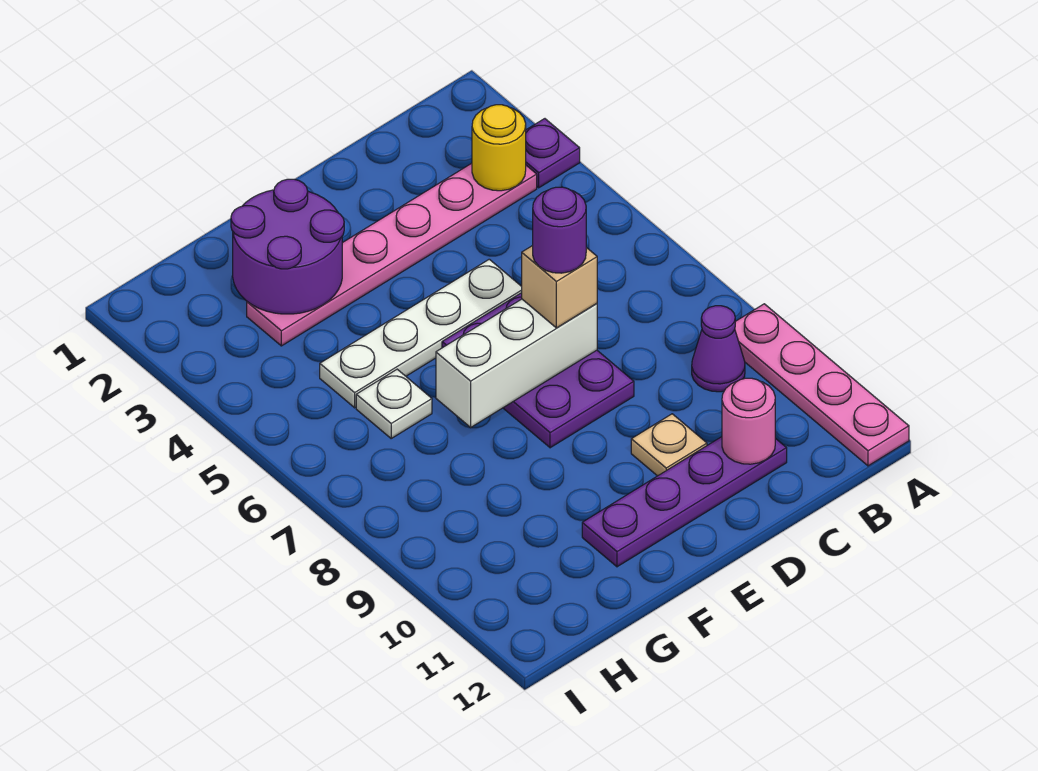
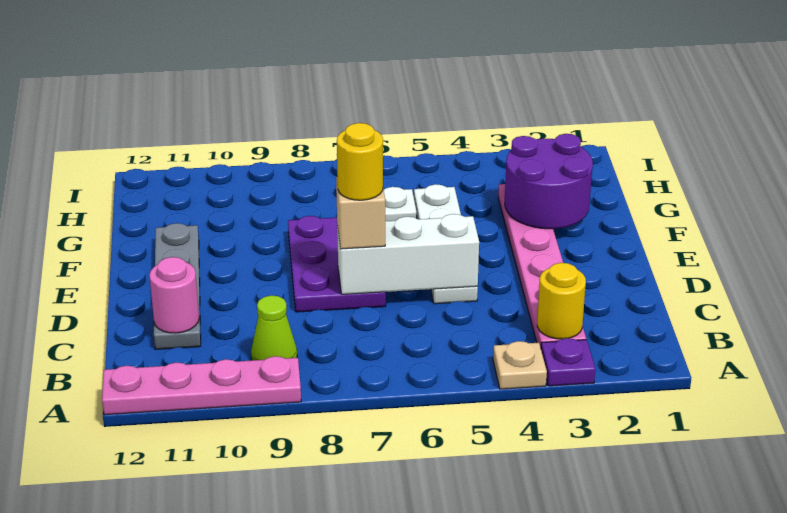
purple 1x1 cone [692,306,745,392] -> lime 1x1 cone [251,295,297,360]
purple 1x4 plate [582,437,787,567] -> grey 1x4 plate [154,223,201,349]
purple 2x3 plate [442,293,634,448] -> purple 2x3 plate turned to [288,216,386,312]
white 1x3 brick [436,299,597,427] -> white 1x3 brick turned to [337,214,479,294]
purple 1x1 round brick [533,187,586,273] -> yellow 1x1 round brick [337,123,383,200]
tan 1x1 plate [631,414,707,476] -> tan 1x1 plate moved to [493,341,547,389]

